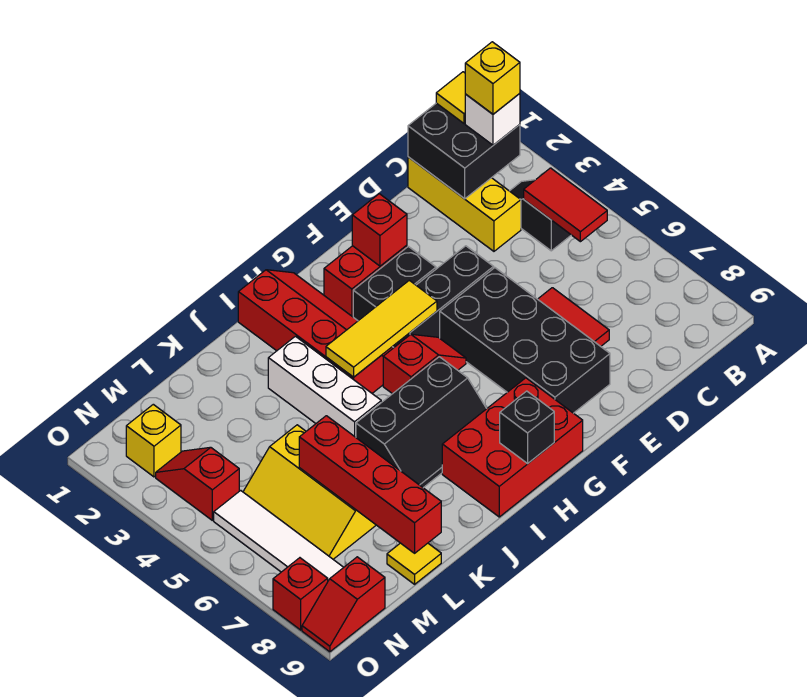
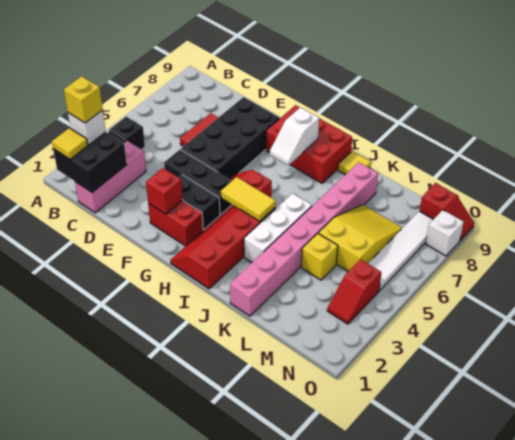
red 1x2 tile [524,168,607,242] -> none
yellow 1x3 brick [408,157,521,251] -> pink 1x3 brick [75,141,146,213]
yellow 1x3 tile [326,280,437,377] -> yellow 1x2 tile [221,177,276,221]
black 2x3 slope [356,357,487,488] -> none
none -> white 1x2 slope [270,107,319,165]
black 1x1 brick [500,391,554,463] -> none
none -> pink 1x8 brick [230,162,378,316]
yellow 2x3 slope [243,425,376,559] -> yellow 2x3 slope turned to [318,205,402,271]
red 1x4 brick [299,416,441,553] -> none
yellow 1x1 tile [387,543,441,584] -> yellow 1x1 tile moved to [338,151,371,175]
yellow 1x1 brick [126,404,181,477] -> yellow 1x1 brick moved to [301,233,338,280]
red 1x1 brick [273,558,328,630] -> white 1x1 brick [426,210,464,256]

